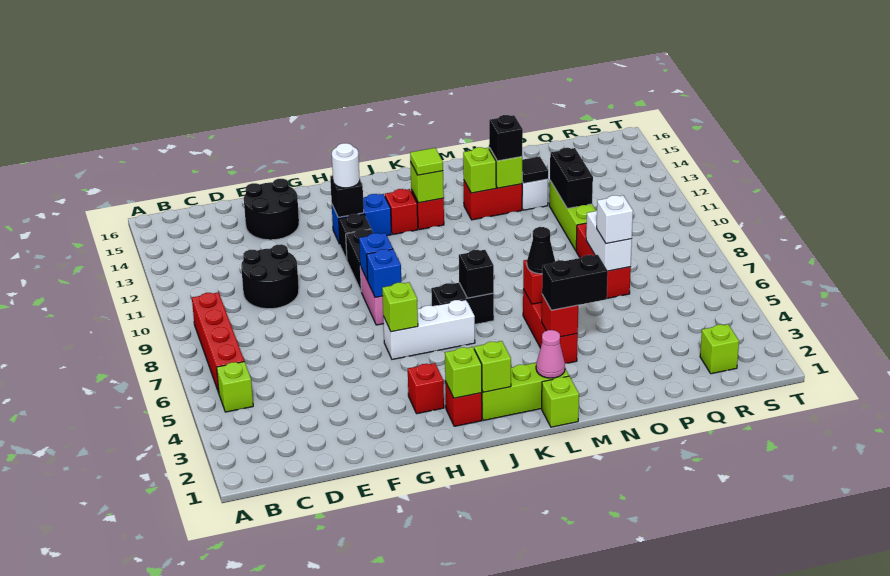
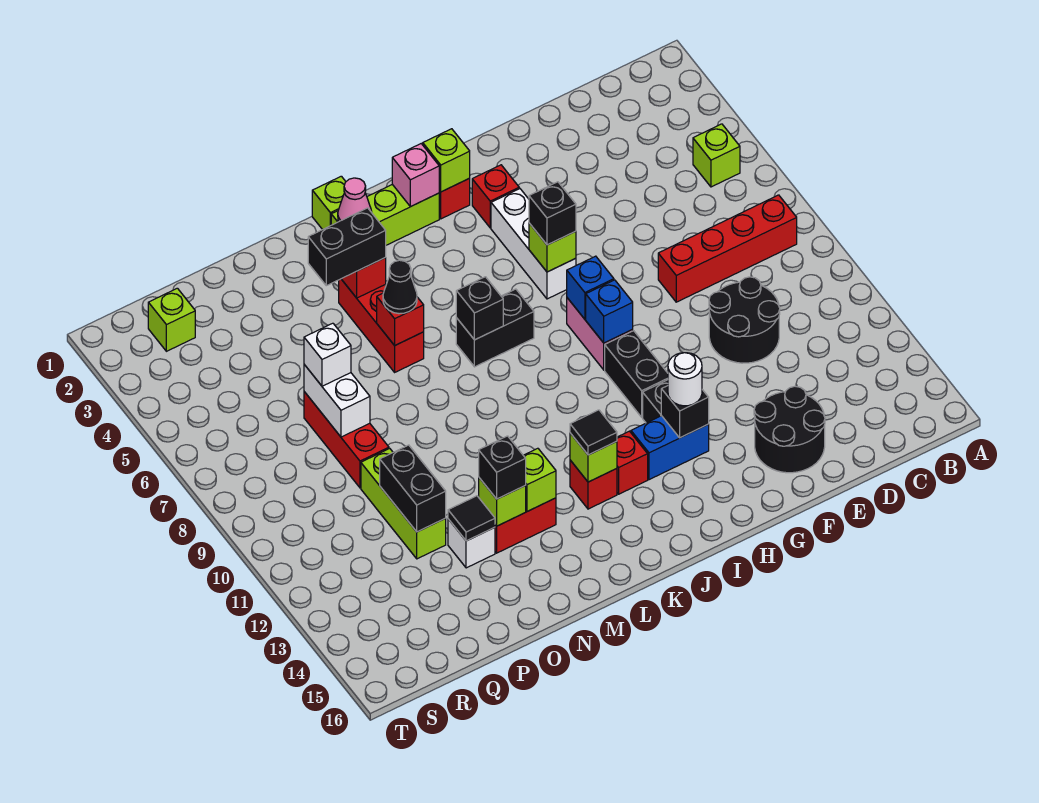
red 1x4 brick [192,292,244,393] -> red 1x4 brick turned to [658,195,797,302]
white 1x3 brick [383,300,475,359] -> white 1x3 brick turned to [491,189,576,299]
none -> black 1x1 brick [529,182,576,245]
lime 1x1 brick [474,341,511,392] -> pink 1x1 brick [392,144,439,207]
lime 1x1 tile [410,148,443,175] -> black 1x1 tile [570,410,617,455]

